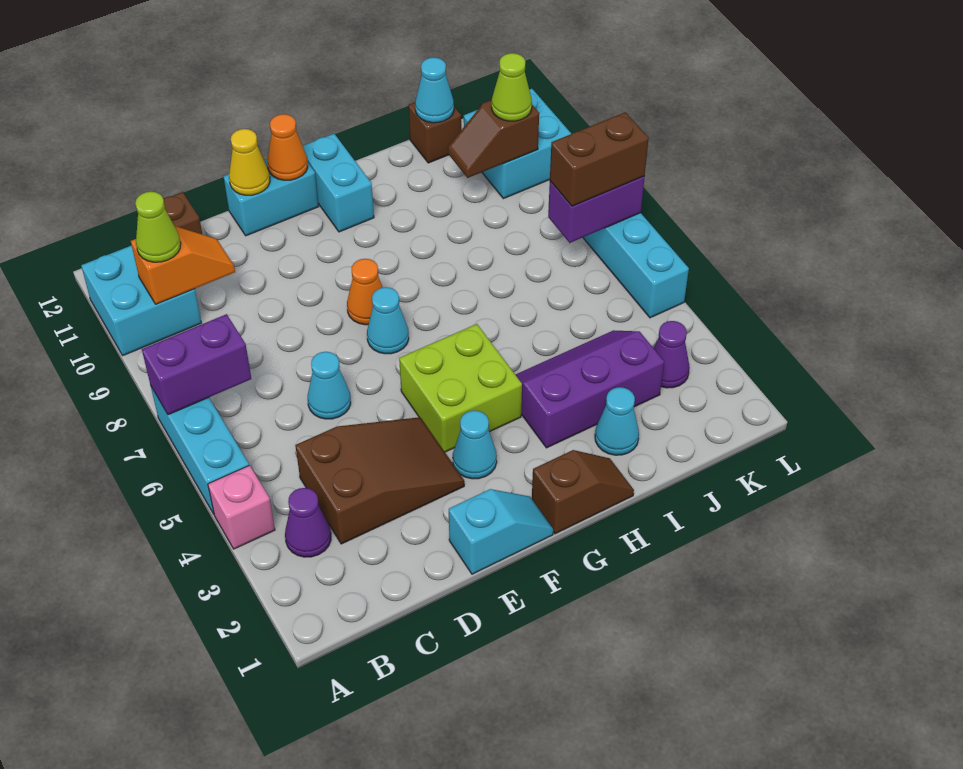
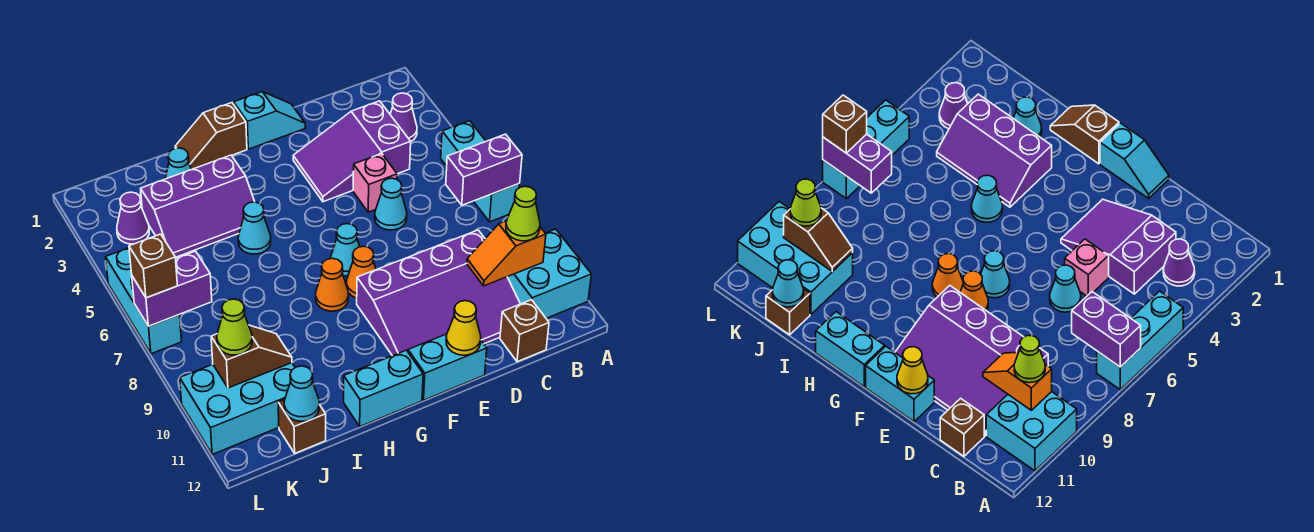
pink 1x1 brick [208,465,275,549] -> pink 1x1 brick moved to [353,154,397,212]
brown 2x3 slope [295,417,464,544] -> purple 2x3 slope [293,101,411,202]
none -> purple 3x4 slope [357,230,520,356]
cyan 1x2 slope [449,489,553,574] -> cyan 1x2 slope turned to [234,92,305,149]
cyan 1x1 cone [453,410,497,479] -> cyan 1x1 cone moved to [238,202,271,254]
lime 2x2 brick [399,324,522,452] -> none
orange 1x1 cone [267,114,308,180] -> orange 1x1 cone moved to [316,258,348,311]
cyan 1x2 brick [303,134,374,232] -> cyan 1x2 brick turned to [344,350,423,426]
brown 1x2 brick [550,112,649,206] -> brown 1x1 brick [129,234,177,298]
cyan 2x2 brick [464,89,571,199] -> cyan 2x3 brick [180,363,295,455]

